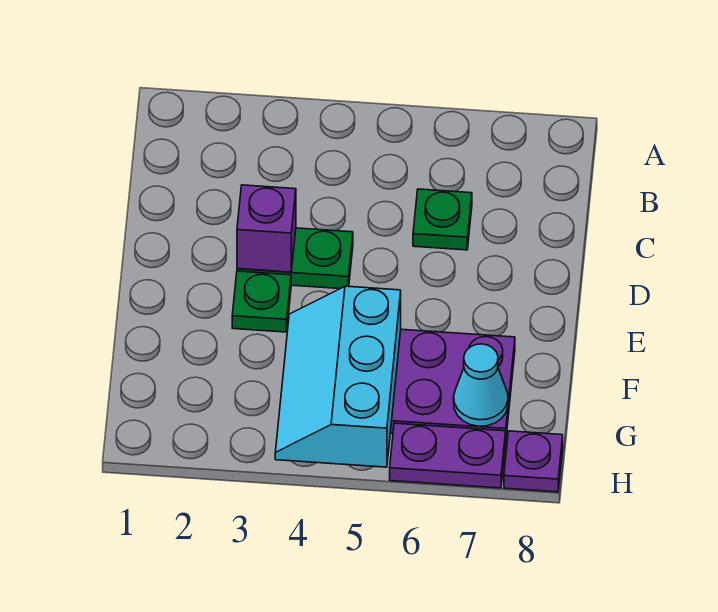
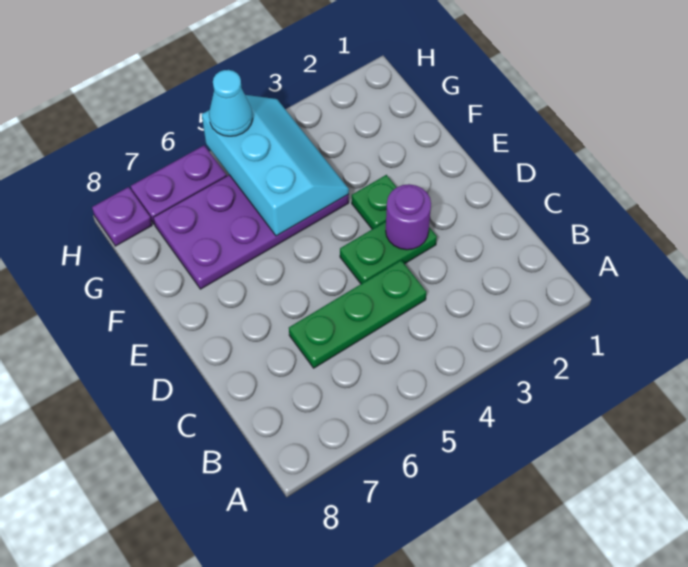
green 1x1 plate [413,189,472,250] -> green 1x3 plate [289,260,426,368]
purple 1x1 brick [237,185,296,272] -> purple 1x1 round brick [386,184,431,250]
cyan 1x1 cone [454,344,508,426] -> cyan 1x1 cone moved to [209,70,253,136]

